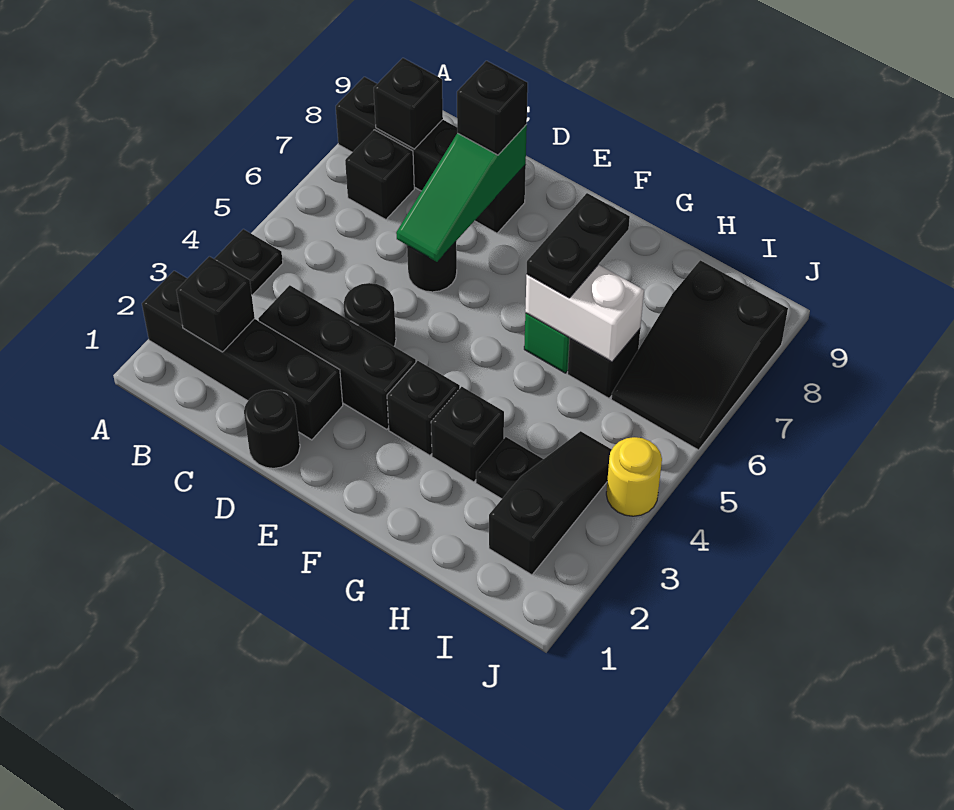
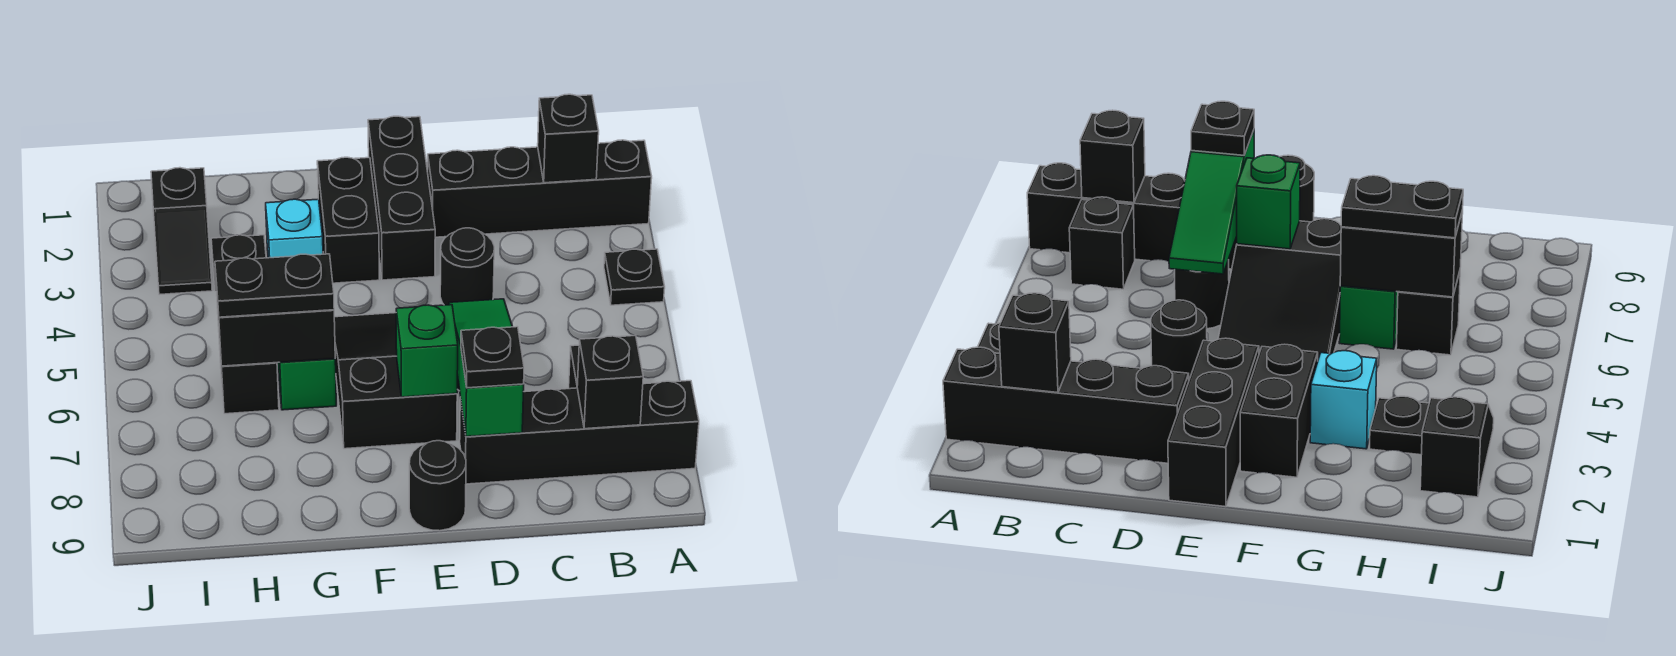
black 1x3 brick [258,285,416,429] -> black 1x3 brick turned to [368,116,435,280]
black 1x1 round brick [244,390,300,468] -> black 1x1 round brick moved to [409,441,466,531]
black 1x1 brick [457,61,528,155] -> black 1x1 plate [461,327,524,388]
none -> green 1x1 brick [396,305,458,397]
black 1x1 brick [387,361,460,455] -> black 1x2 brick [317,157,379,283]
black 1x1 brick [431,387,504,482] -> cyan 1x1 brick [266,199,323,258]
white 1x2 brick [525,265,644,362] -> black 1x2 brick [216,287,335,366]
black 1x2 plate [526,193,630,298] -> black 1x2 plate turned to [215,254,334,317]
black 1x3 slope [489,431,612,575] -> black 1x2 slope [151,168,212,295]
black 2x3 slope [611,260,788,450] -> black 2x3 slope moved to [334,313,457,449]
yellow 1x1 round brick [606,437,662,516] -> none

